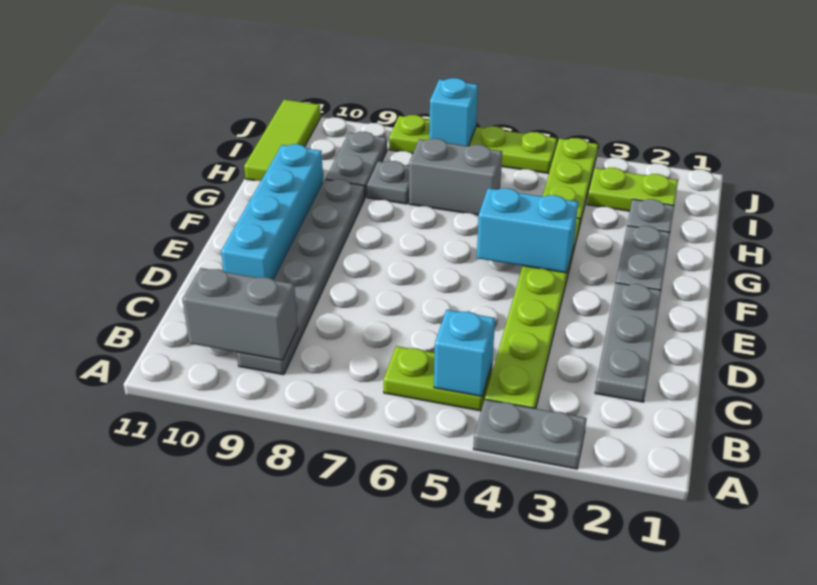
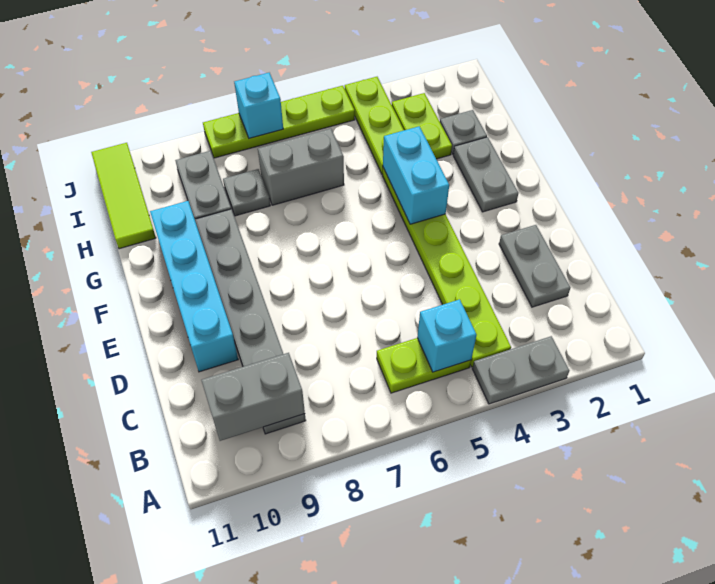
grey 1x3 plate [595,283,661,402] -> grey 1x2 plate [499,225,570,307]
cyan 1x2 brick [477,188,578,273] -> cyan 1x2 brick turned to [383,126,449,224]
lime 1x2 plate [587,168,678,211] -> lime 1x2 plate turned to [392,93,452,159]

